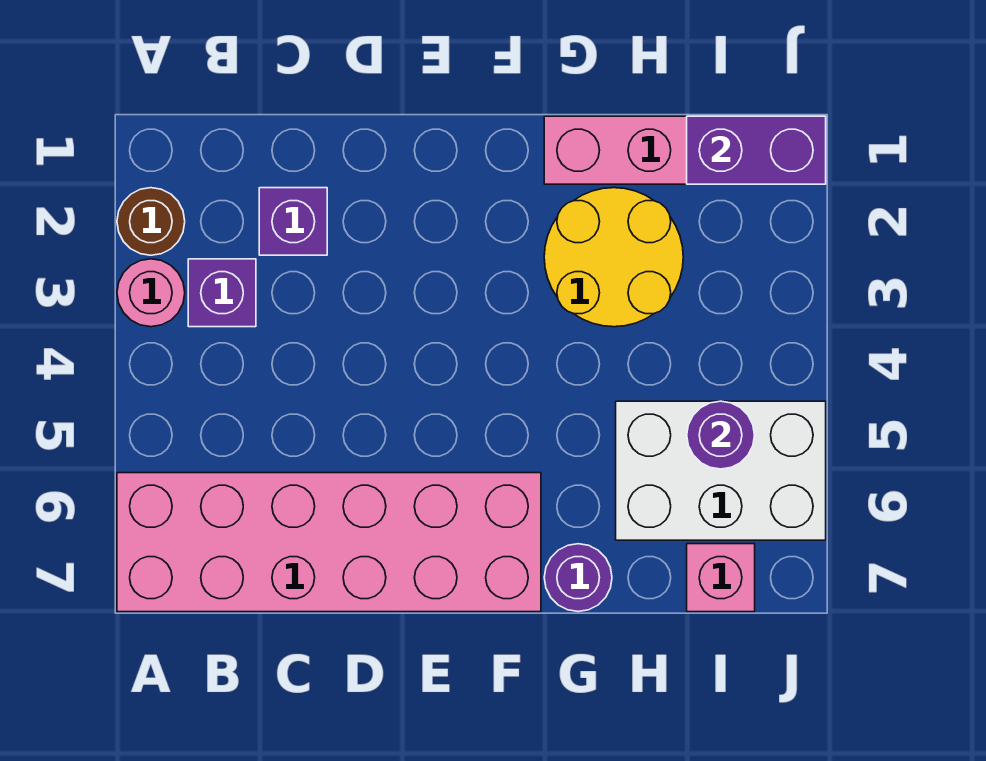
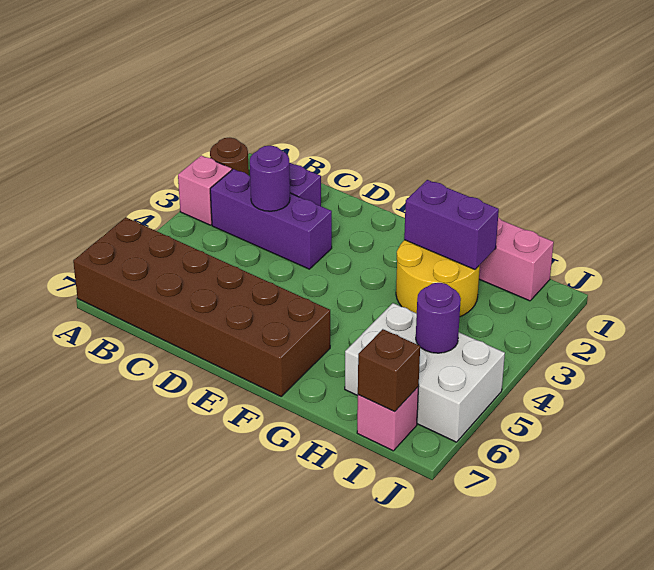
pink 1x1 round brick [117,259,185,327] -> pink 1x1 brick [178,155,232,225]
pink 2x6 brick [117,473,541,612] -> brown 2x6 brick [73,217,330,396]
purple 1x1 brick [188,259,256,327] -> purple 1x3 brick [210,169,332,269]
purple 1x1 round brick [544,544,612,612] -> purple 1x1 round brick moved to [250,146,290,211]
purple 1x2 brick [687,116,826,184] -> purple 1x2 brick moved to [404,180,499,270]
none -> brown 1x1 brick [358,329,420,411]

